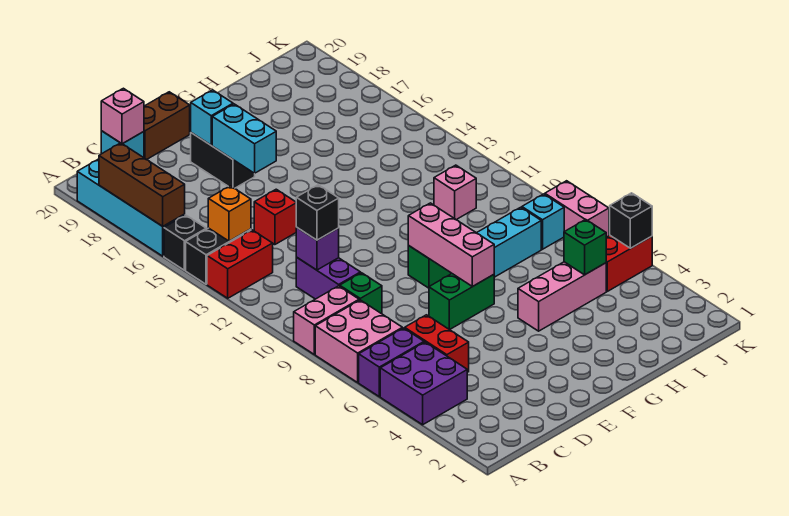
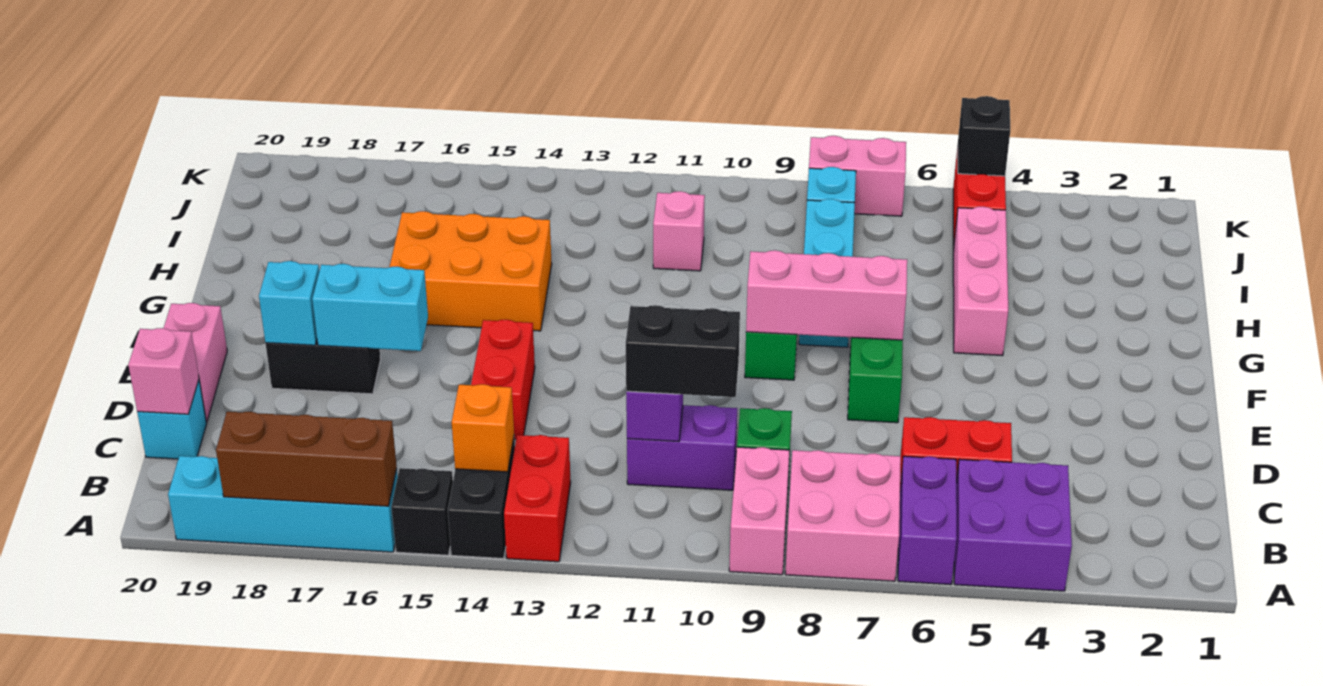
black 1x1 brick [296,185,339,240] -> black 1x2 brick [626,305,740,397]
red 1x1 brick [254,189,296,245] -> red 1x2 brick [471,320,535,439]
brown 1x2 brick [144,92,190,160] -> pink 1x2 brick [164,303,227,422]
none -> orange 2x3 brick [390,211,552,331]
green 1x1 brick [564,219,606,275] -> none

